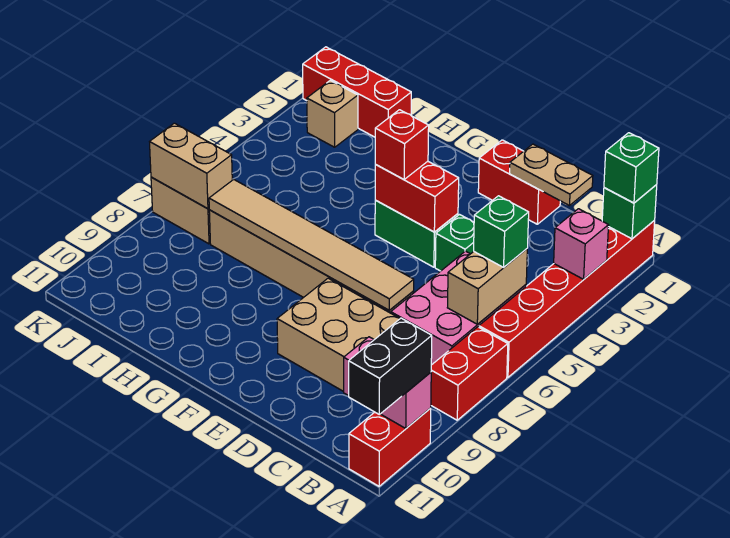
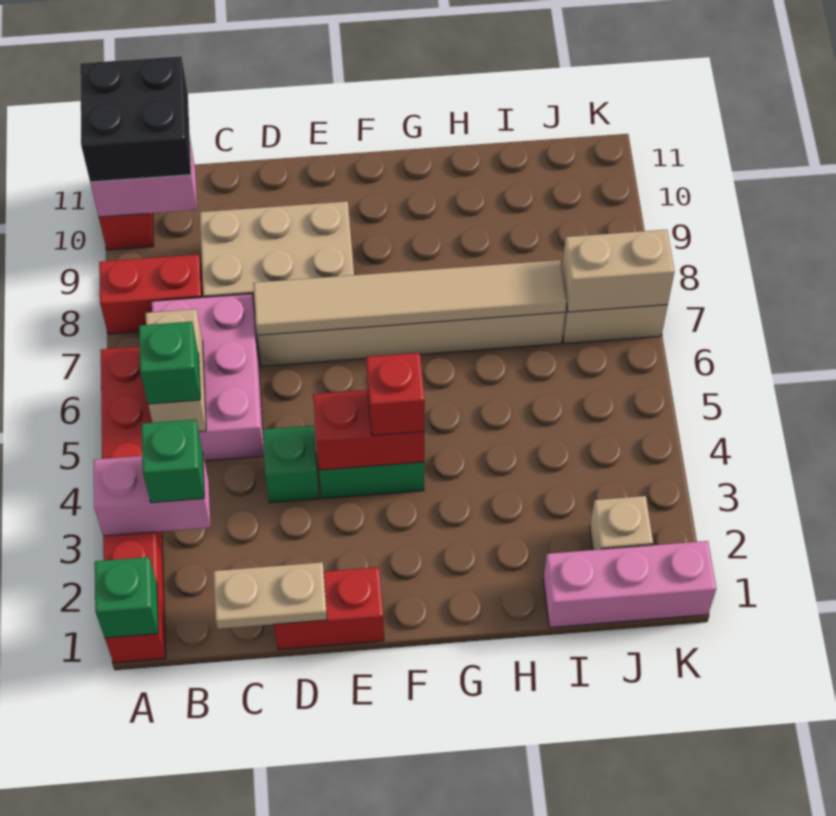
green 1x1 brick [604,133,659,203] -> green 1x1 brick moved to [141,419,204,503]
pink 1x1 brick [554,209,609,279] -> pink 1x2 brick [93,456,210,536]
red 1x2 brick [431,327,508,420] -> red 1x2 brick turned to [99,254,203,334]
black 1x2 brick [349,318,432,414] -> black 2x2 brick [80,56,191,182]
red 1x3 brick [303,47,411,137] -> pink 1x3 brick [543,541,716,628]

